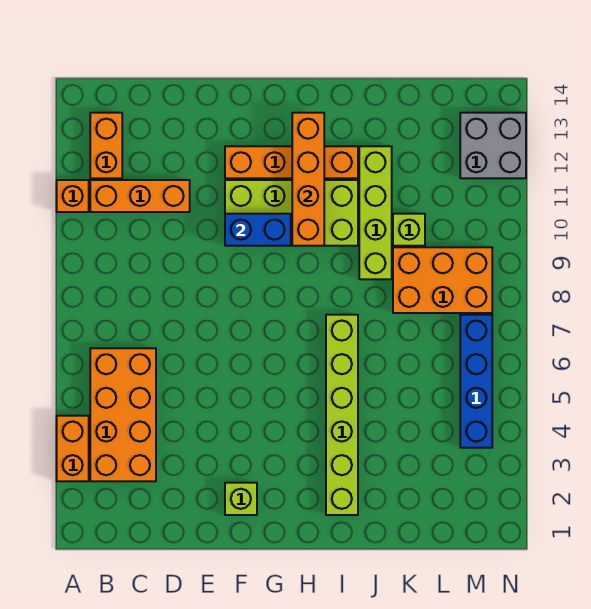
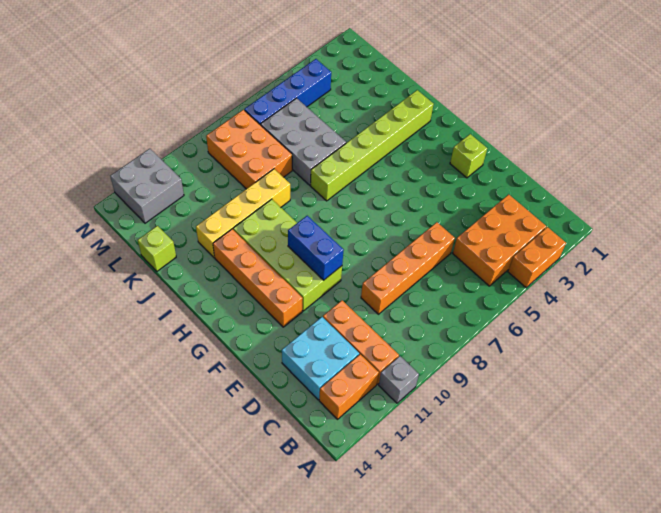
orange 1x1 brick [57,180,89,212] -> grey 1x1 brick [379,356,419,403]
orange 2x4 brick [90,348,156,481] -> orange 2x3 brick [453,194,546,286]
none -> cyan 2x2 brick [282,317,359,400]
orange 1x4 brick [292,113,324,246] -> orange 1x4 brick moved to [361,222,455,314]
none -> grey 2x3 brick [261,98,346,185]
lime 1x4 brick [359,146,392,279] -> yellow 1x4 brick [196,169,290,258]
lime 1x1 brick [393,214,425,246] -> lime 1x1 brick moved to [138,226,176,271]

